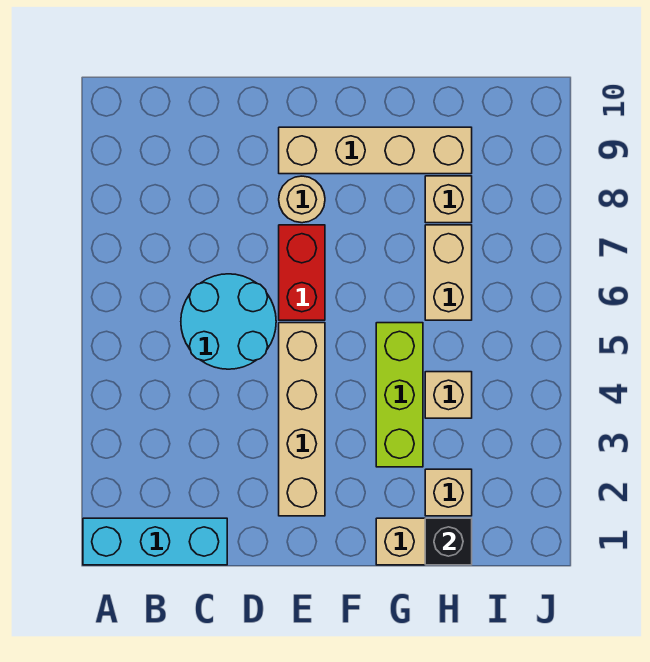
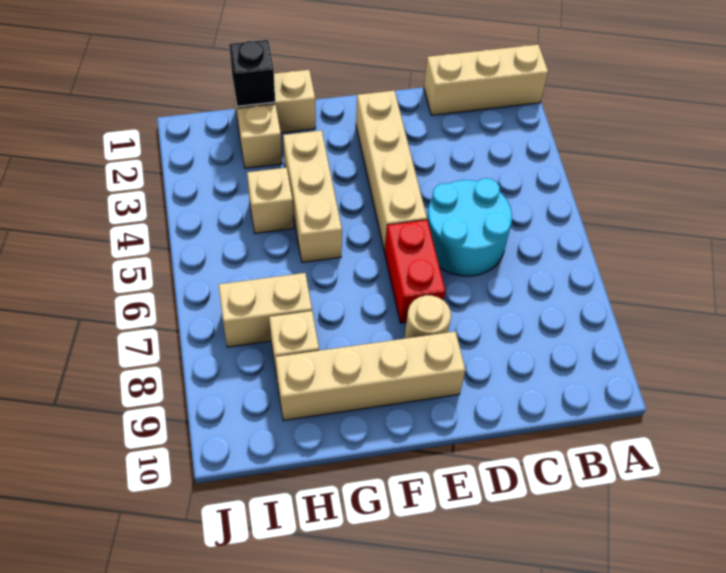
cyan 1x3 brick [83,518,227,565] -> tan 1x3 brick [424,45,548,115]
lime 1x3 brick [376,323,423,467] -> tan 1x3 brick [283,130,342,262]
tan 1x2 brick [425,225,472,320] -> tan 1x2 brick turned to [219,273,312,347]

